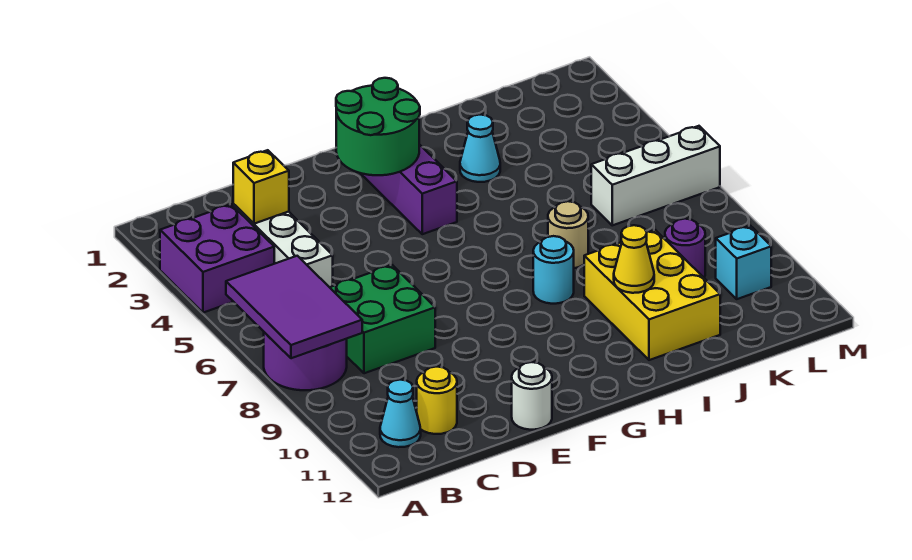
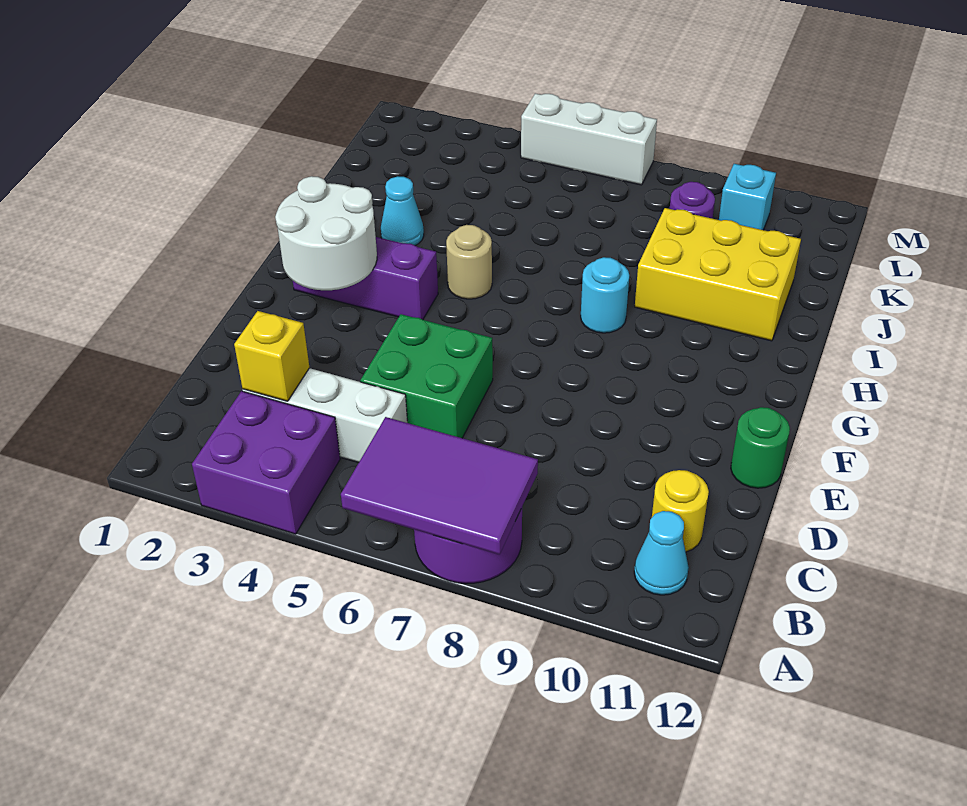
green 2x2 brick [330,265,435,373] -> green 2x2 brick moved to [360,314,493,438]
white 1x1 round brick [512,362,552,430] -> green 1x1 round brick [731,407,790,488]
green 2x2 round brick [336,78,420,175] -> white 2x2 round brick [275,176,377,290]
tan 1x1 round brick [548,201,588,268] -> tan 1x1 round brick moved to [446,225,492,299]
yellow 1x1 cone [614,225,654,293] -> none
white 1x3 brick [591,126,720,225] -> white 1x3 brick turned to [521,93,657,185]

